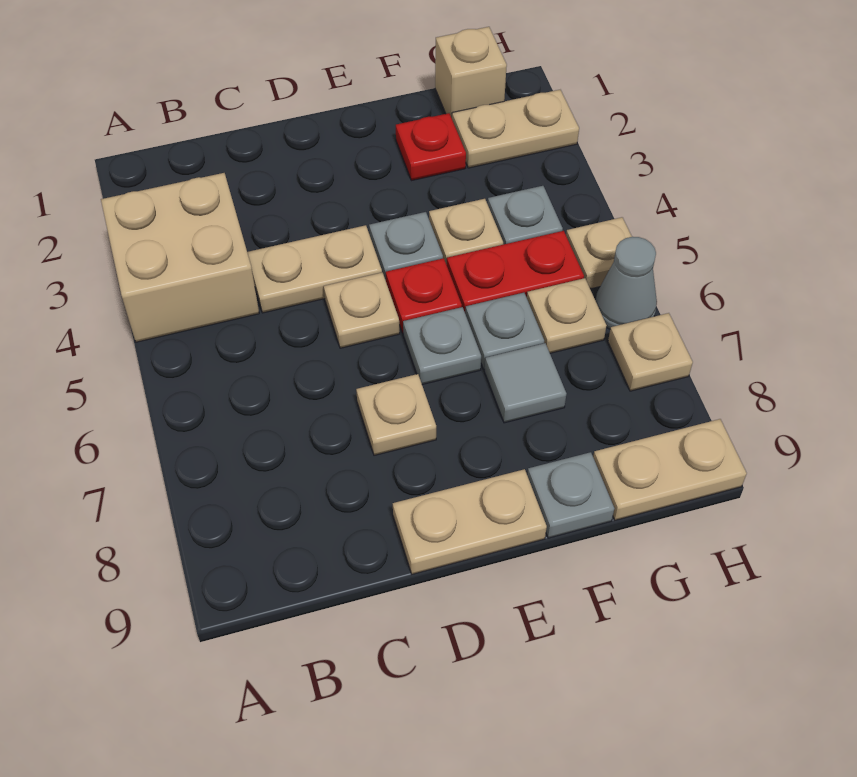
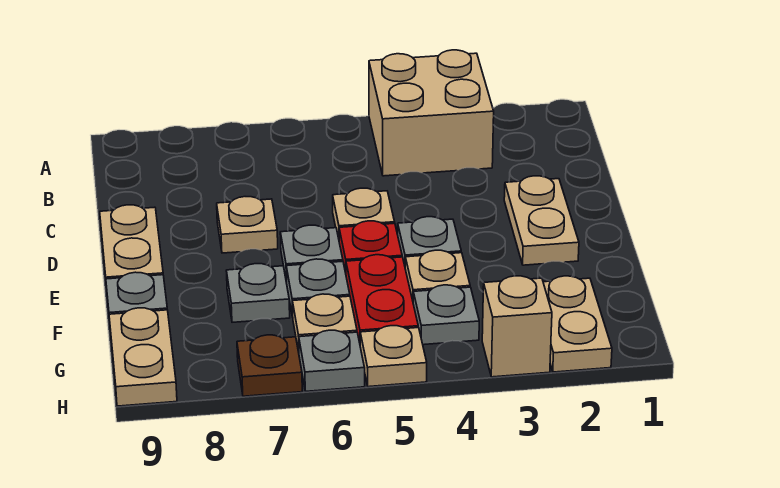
tan 1x2 plate [247,225,382,313] -> tan 1x2 plate moved to [504,176,579,265]
red 1x1 plate [396,113,466,181] -> none
grey 1x1 tile [485,343,566,423] -> grey 1x1 plate [226,264,290,322]
tan 1x1 brick [435,27,507,118] -> tan 1x1 brick moved to [482,276,552,377]
grey 1x1 cone [596,237,657,329] -> grey 1x1 plate [299,330,365,391]
tan 1x1 plate [608,313,693,391] -> brown 1x1 plate [237,335,302,396]

